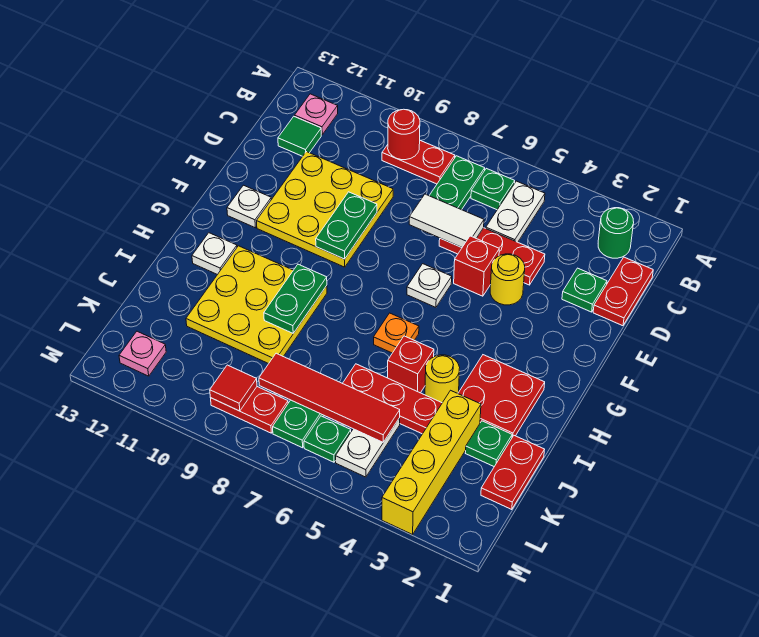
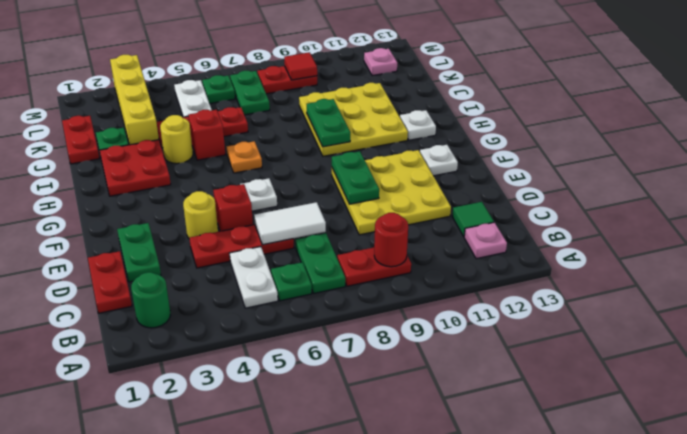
green 1x1 plate [562,268,607,312] -> green 1x2 plate [117,223,161,282]
red 1x4 tile [259,353,400,442] -> none

